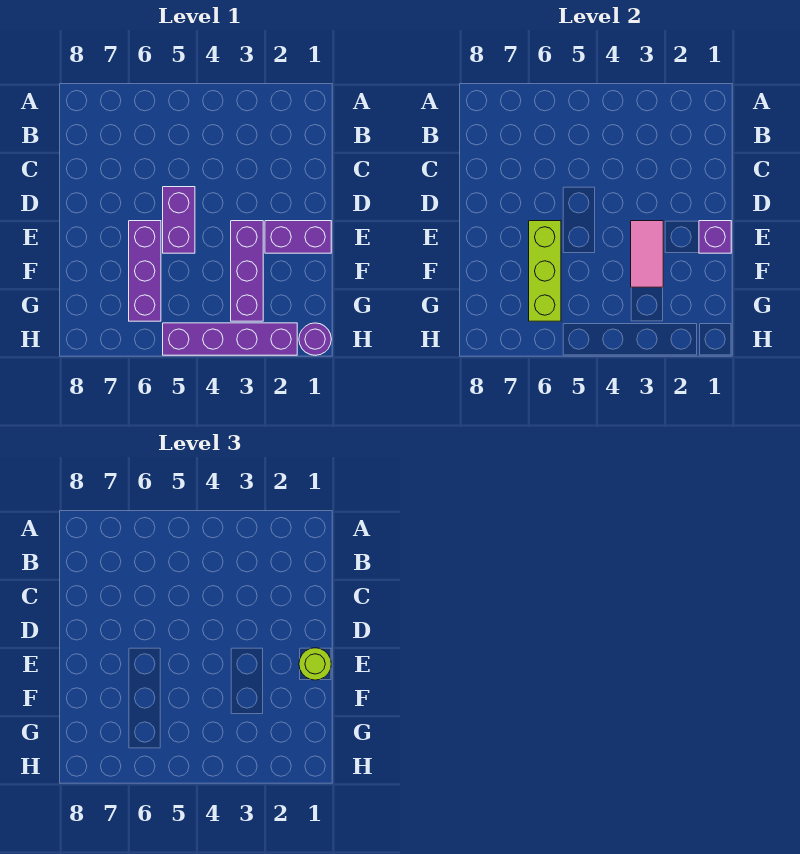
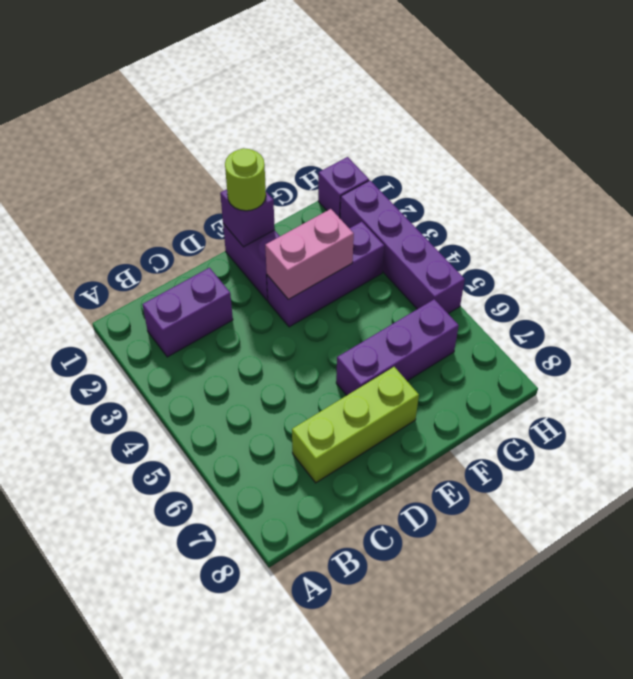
purple 1x2 brick [163,187,195,253] -> purple 1x2 brick moved to [142,268,233,357]
pink 1x2 tile [631,221,663,287] -> pink 1x2 brick [265,209,354,299]
lime 1x3 brick [529,221,561,321] -> lime 1x3 brick moved to [292,367,419,483]
purple 1x1 round brick [299,323,331,355] -> purple 1x1 brick [318,157,369,218]

